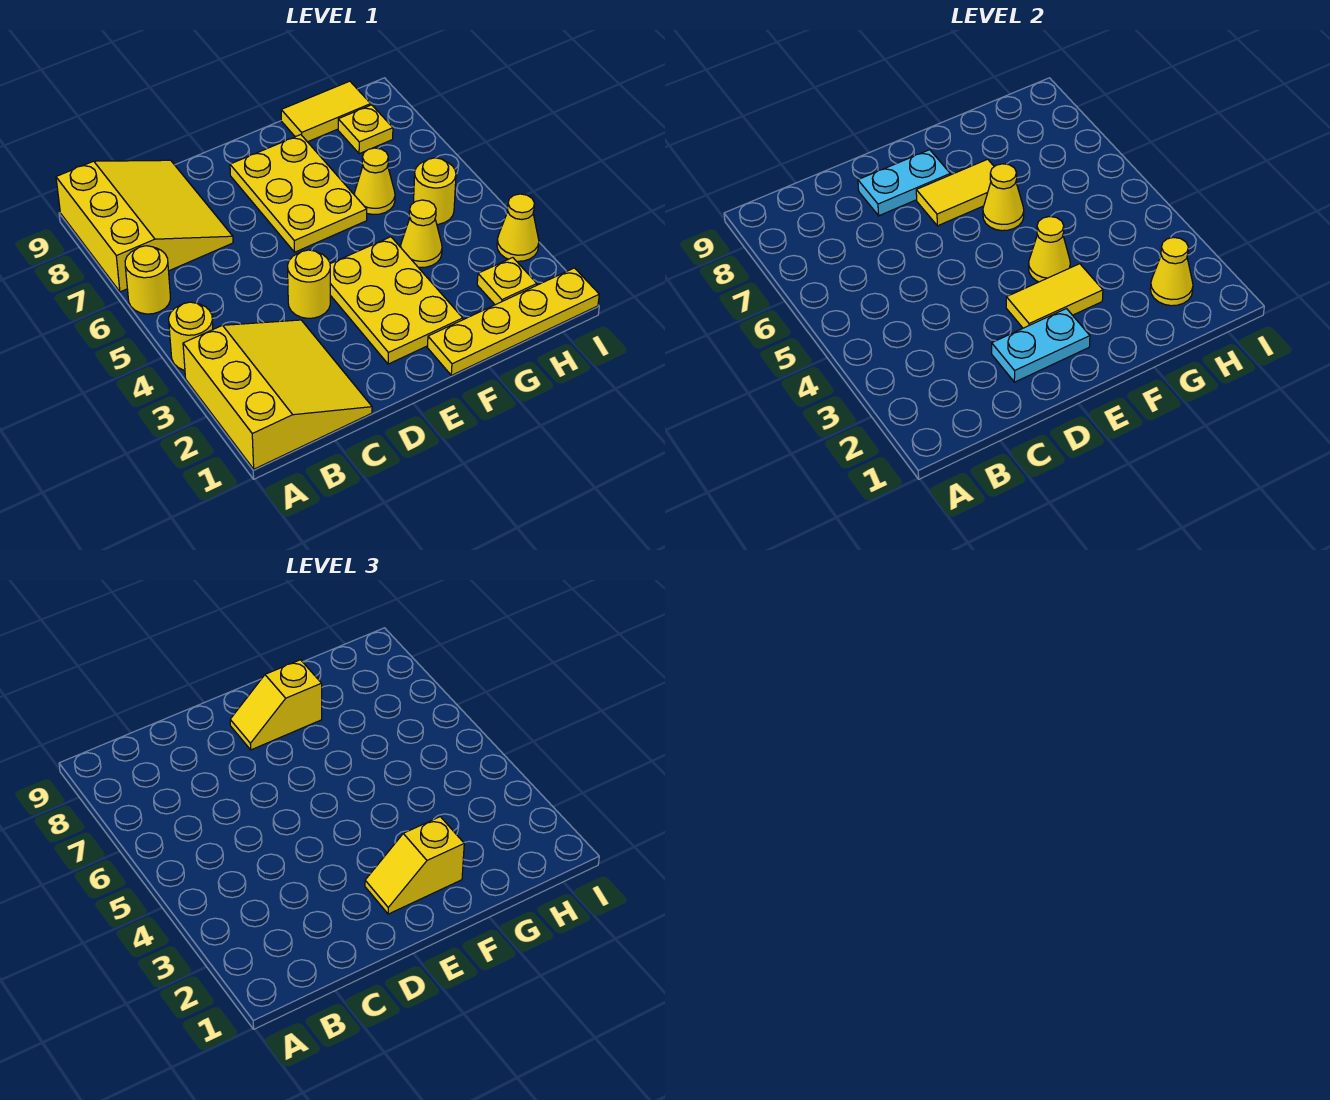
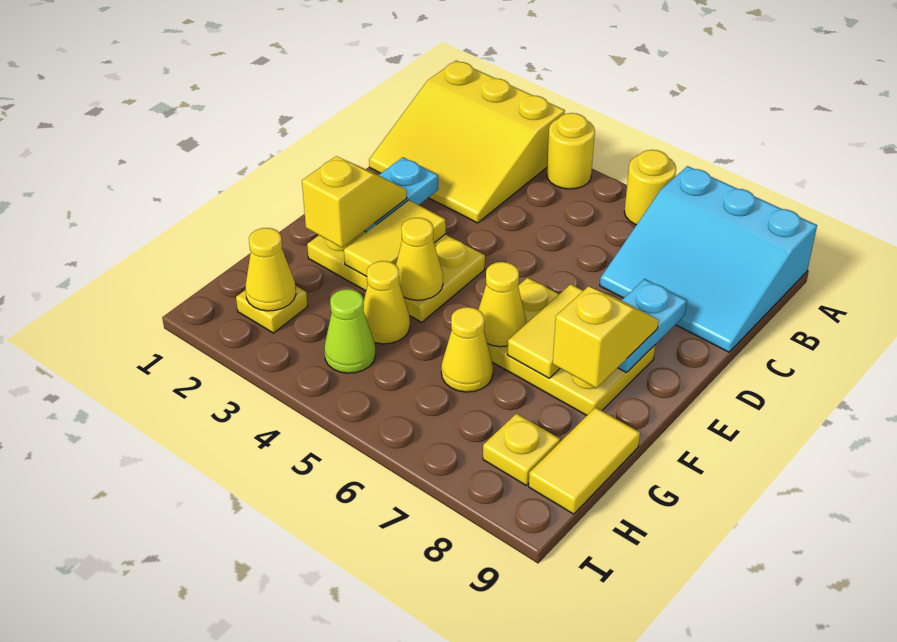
yellow 3x3 slope [56,160,233,292] -> cyan 3x3 slope [600,166,817,352]
yellow 1x1 round brick [288,250,330,318] -> none
yellow 1x4 plate [427,268,599,375] -> none
none -> lime 1x1 cone [324,289,376,373]
yellow 1x1 round brick [414,158,456,224] -> none
yellow 1x1 cone [497,194,539,261] -> none

